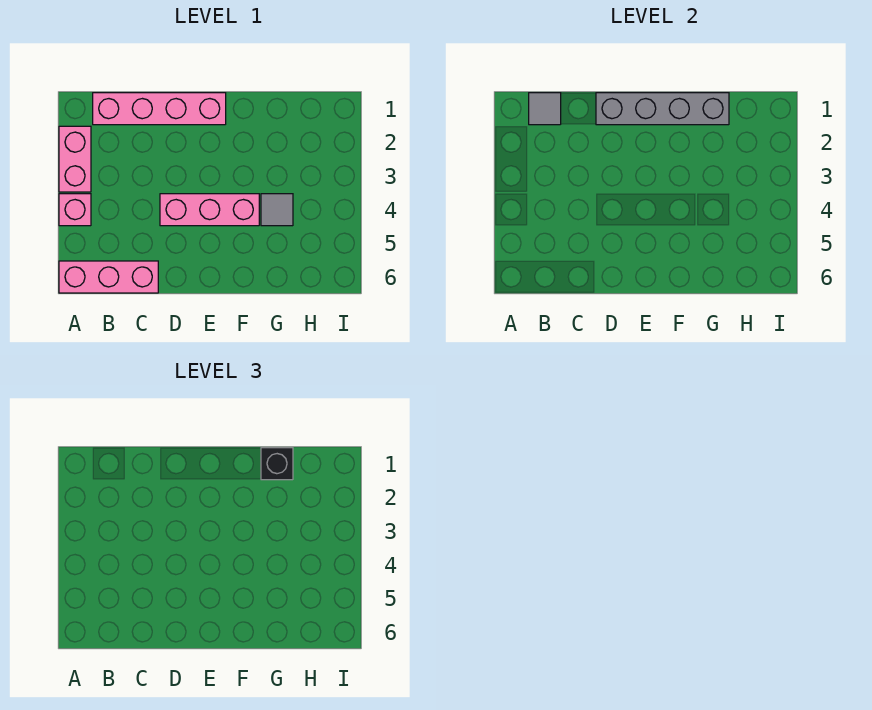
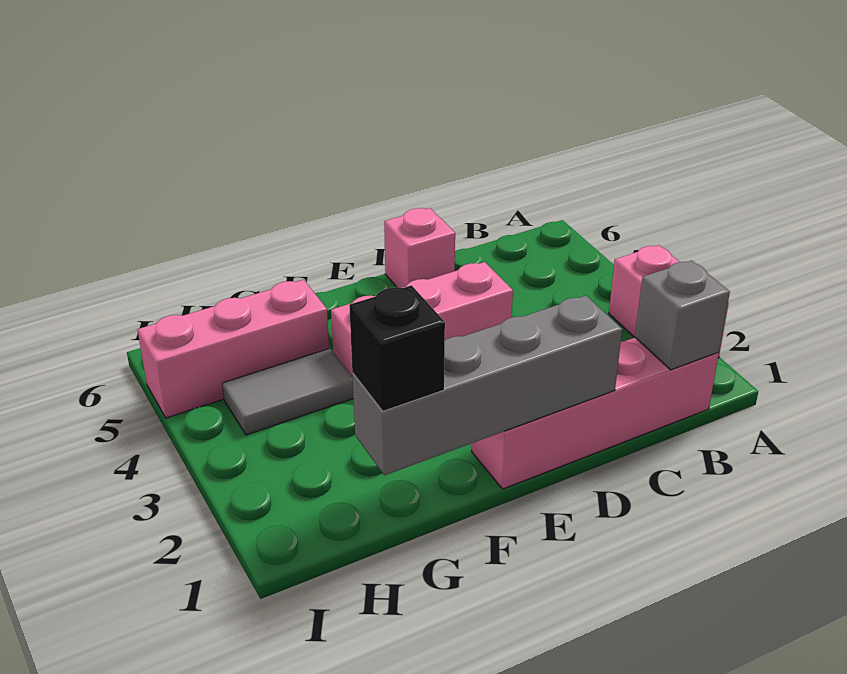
pink 1x1 brick [59,194,91,226] -> pink 1x1 brick moved to [384,208,455,288]
pink 1x3 brick [59,261,158,293] -> pink 1x3 brick moved to [137,280,329,418]
grey 1x1 tile [529,93,561,125] -> grey 1x1 brick [635,261,730,370]
grey 1x1 tile [261,194,293,226] -> grey 1x2 tile [222,348,353,435]

